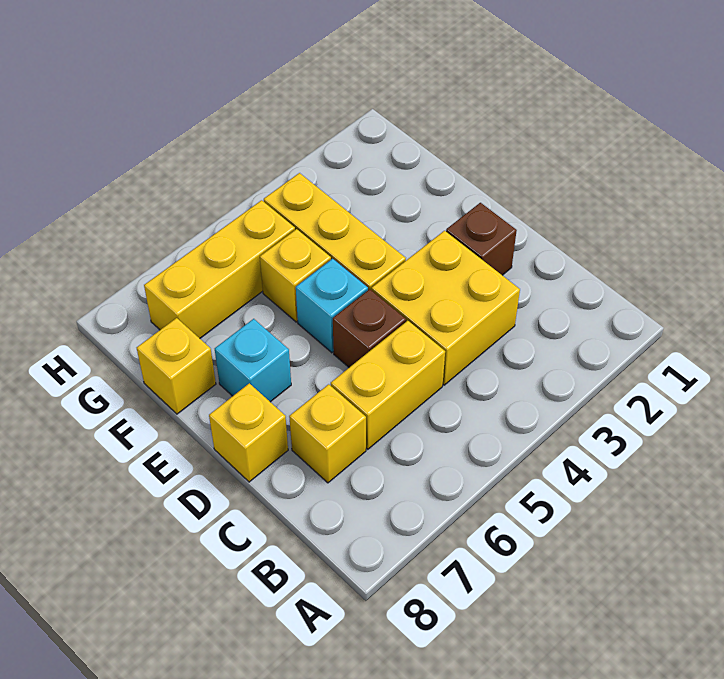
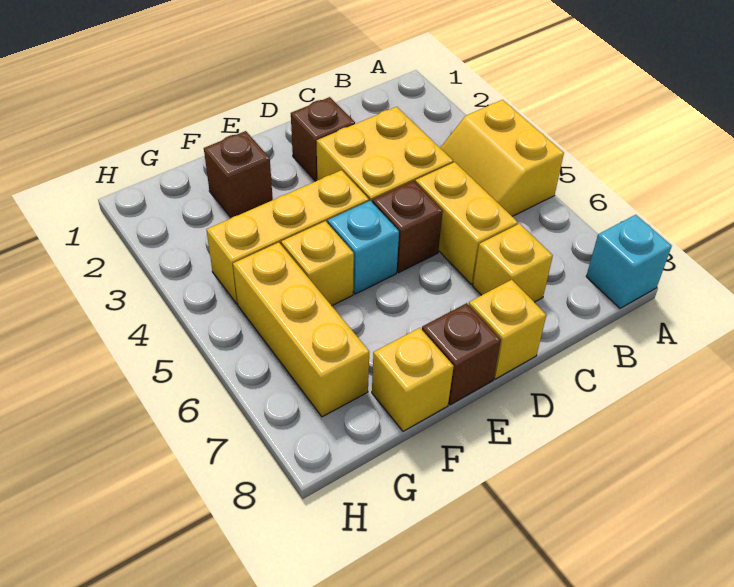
none -> yellow 2x2 slope [440,100,564,216]
cyan 1x1 brick [215,319,291,402] -> cyan 1x1 brick moved to [586,215,672,308]
none -> brown 1x1 brick [422,303,501,405]
none -> brown 1x1 brick [204,131,273,218]

